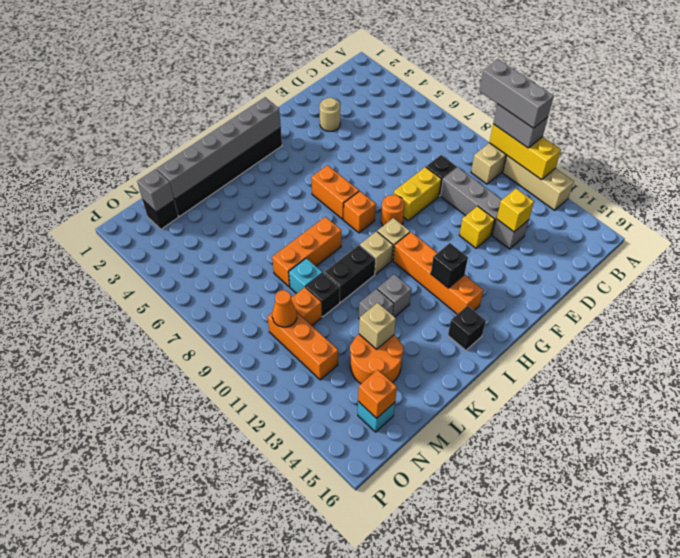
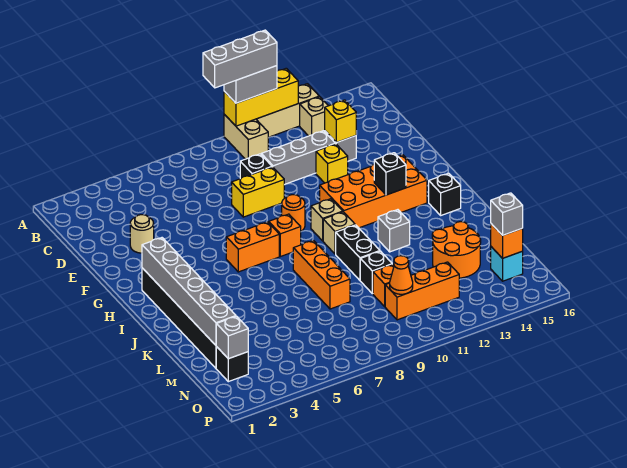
yellow 1x2 brick [394,167,442,220] -> yellow 1x2 brick turned to [232,167,284,217]
orange 1x4 brick [393,232,483,314] -> orange 2x4 brick [320,155,427,228]
grey 1x1 brick [359,289,394,318] -> grey 1x1 brick moved to [491,193,523,235]
cyan 1x1 brick [289,258,322,294] -> none
tan 1x1 brick [359,303,396,349] -> tan 1x1 brick moved to [300,97,328,136]

